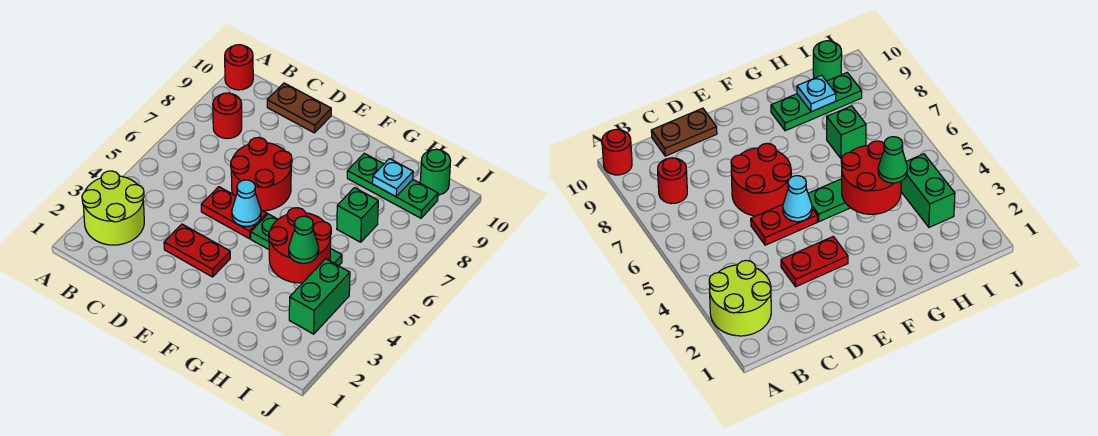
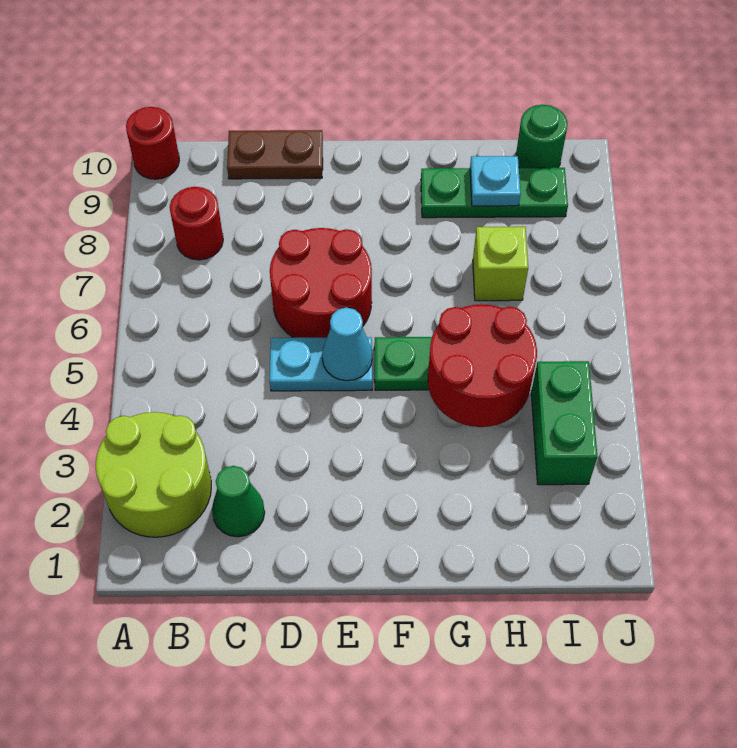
red 1x2 plate [164,224,230,277] -> none
red 1x2 plate [201,187,267,239] -> cyan 1x2 plate [270,337,372,391]
green 1x1 cone [289,216,319,264] -> green 1x1 cone moved to [212,466,265,537]
green 1x1 brick [337,188,378,242] -> lime 1x1 brick [473,227,528,301]

